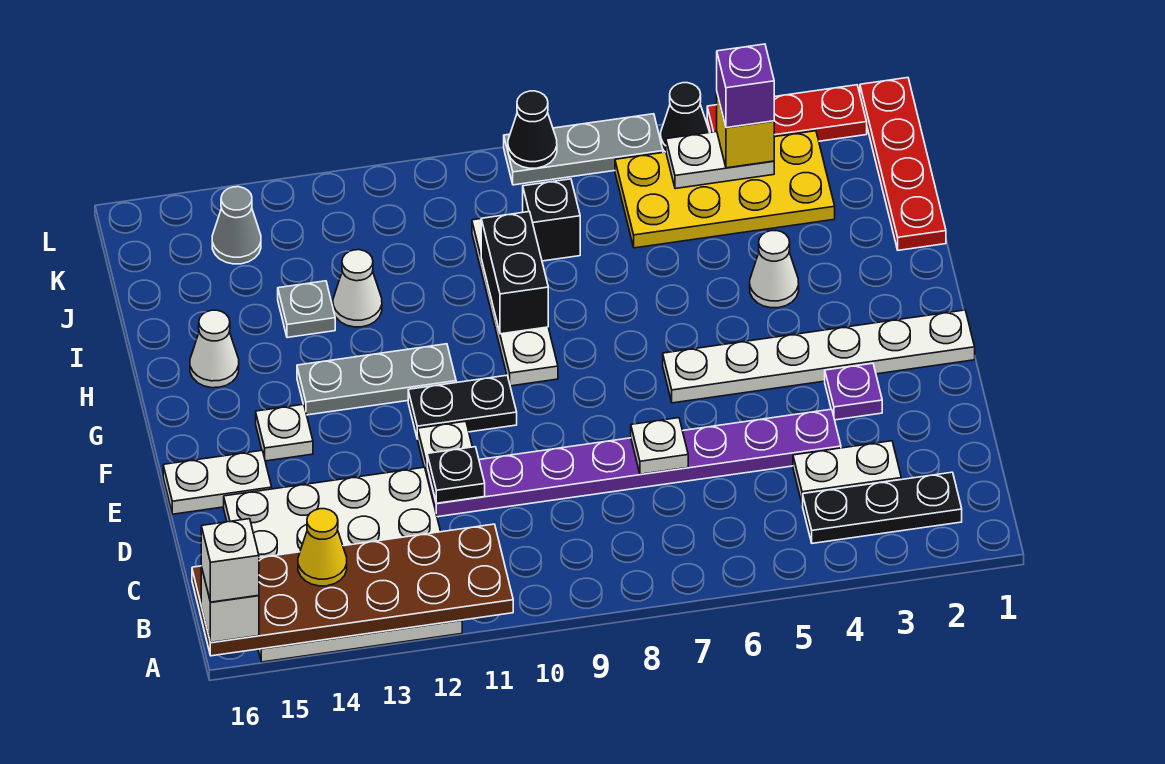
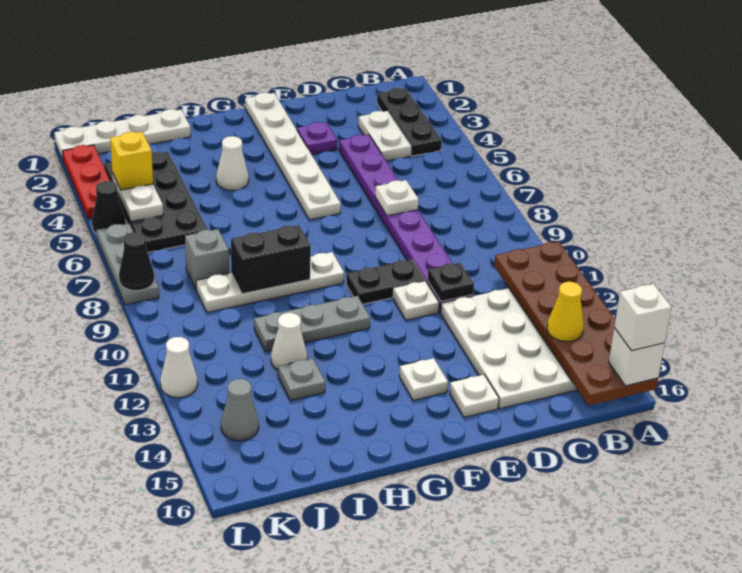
white 1x2 plate [163,450,272,514] -> white 1x1 plate [450,375,499,417]
black 1x2 plate [408,375,517,439] -> black 1x2 plate turned to [346,259,425,304]
grey 1x3 plate [297,344,456,415] -> grey 1x3 plate turned to [254,296,370,351]
white 1x1 cone [190,310,239,388] -> white 1x1 cone moved to [160,337,198,398]
red 1x4 plate [860,78,946,250] -> white 1x4 plate [54,109,191,159]
yellow 2x4 plate [615,131,835,248] -> black 2x4 plate [104,152,207,252]
black 1x1 brick [523,179,580,261] -> grey 1x1 brick [185,229,229,289]
purple 1x1 brick [717,44,774,128] -> none

